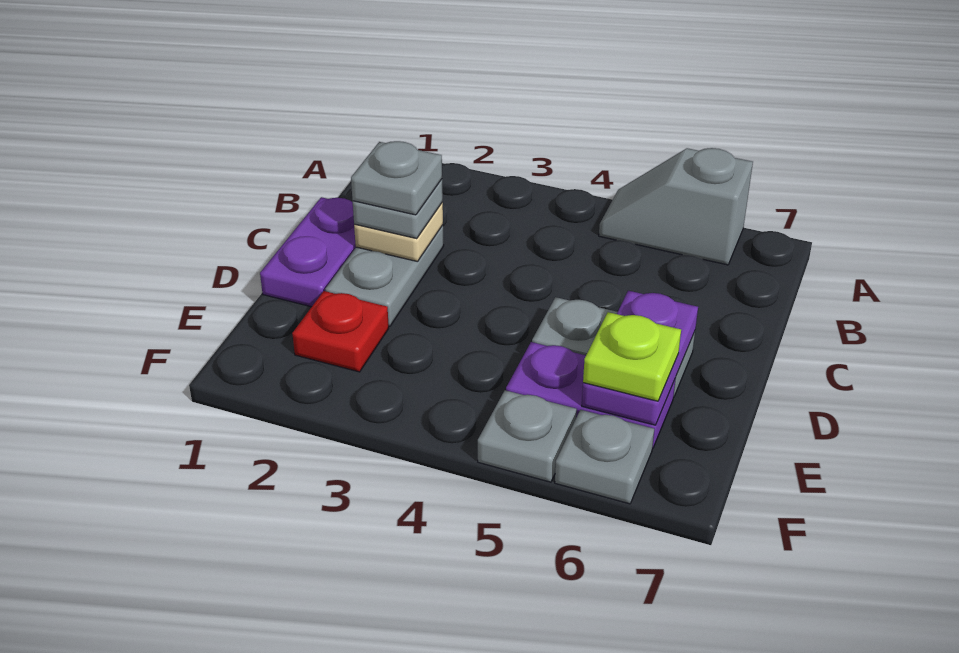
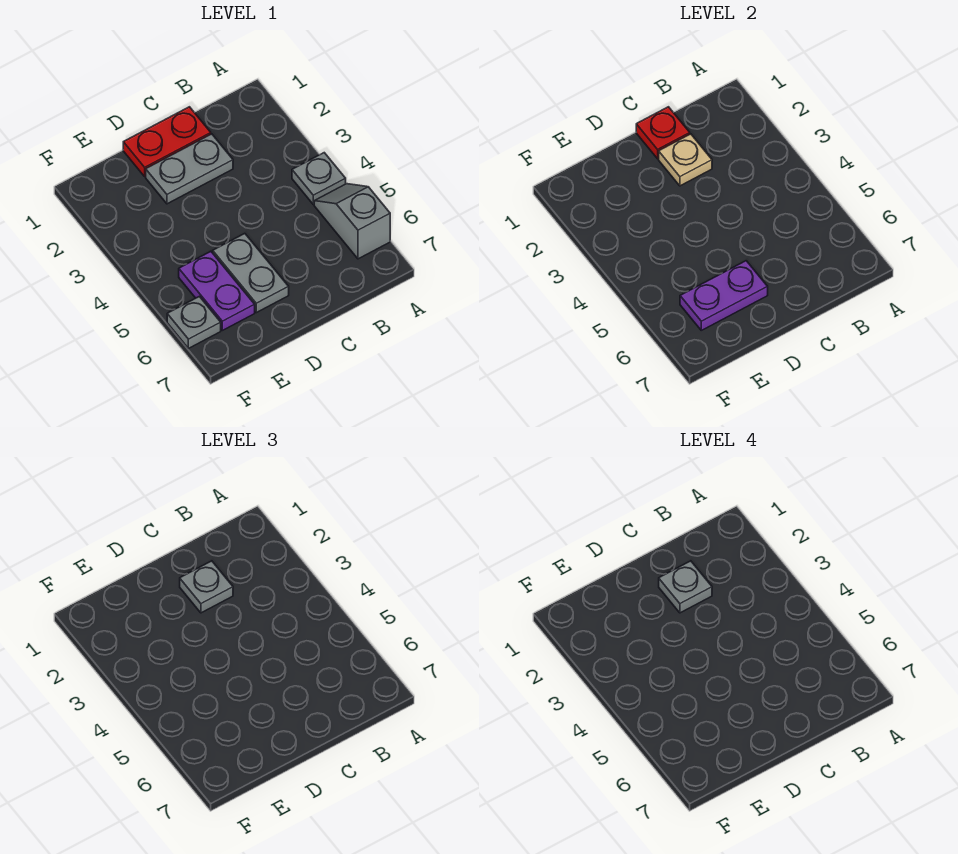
purple 1x2 plate [260,197,356,307] -> red 1x2 plate [123,107,211,176]
red 1x1 plate [292,291,389,372] -> red 1x1 plate moved to [636,107,690,159]
lime 1x1 plate [583,312,681,401] -> none
grey 1x1 plate [478,390,577,482] -> grey 1x1 plate moved to [292,153,346,204]

